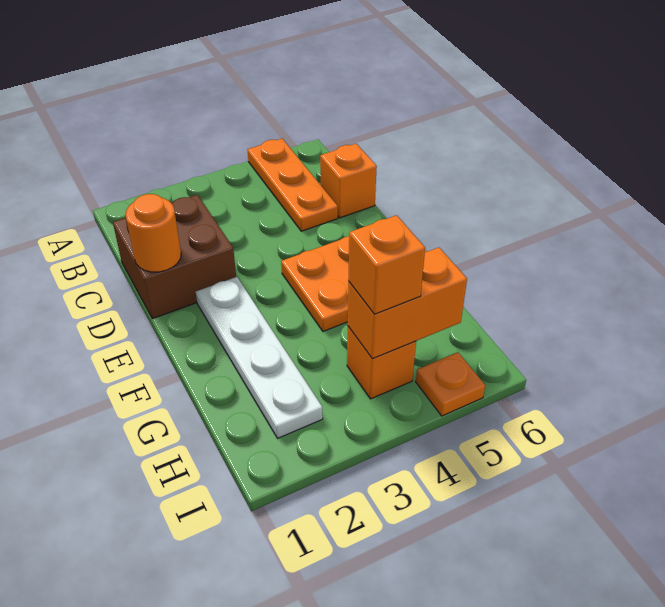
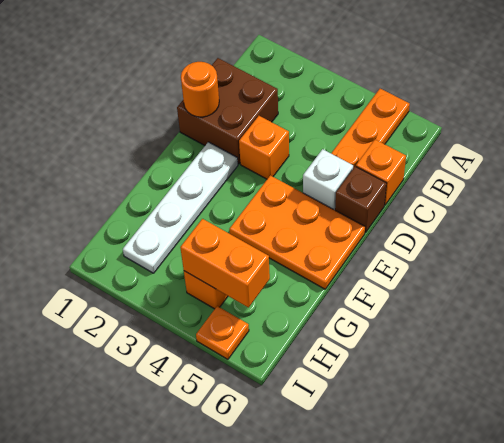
none -> white 1x1 brick [303,149,353,210]
none -> brown 1x1 brick [335,166,387,233]
orange 1x1 brick [348,215,425,314] -> orange 1x1 brick moved to [239,116,289,179]

